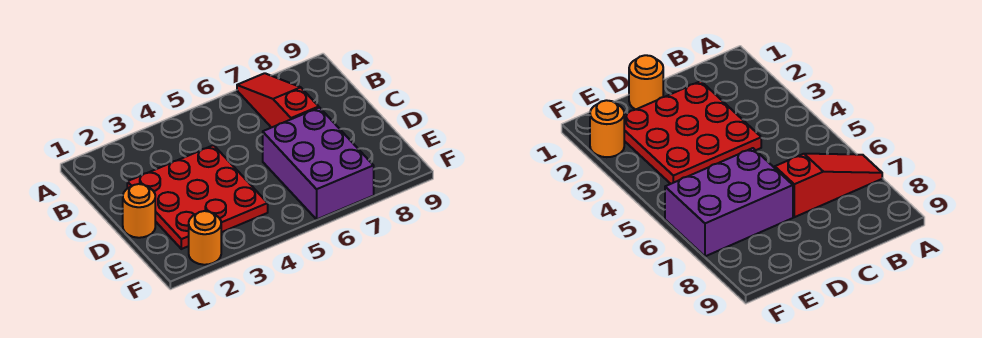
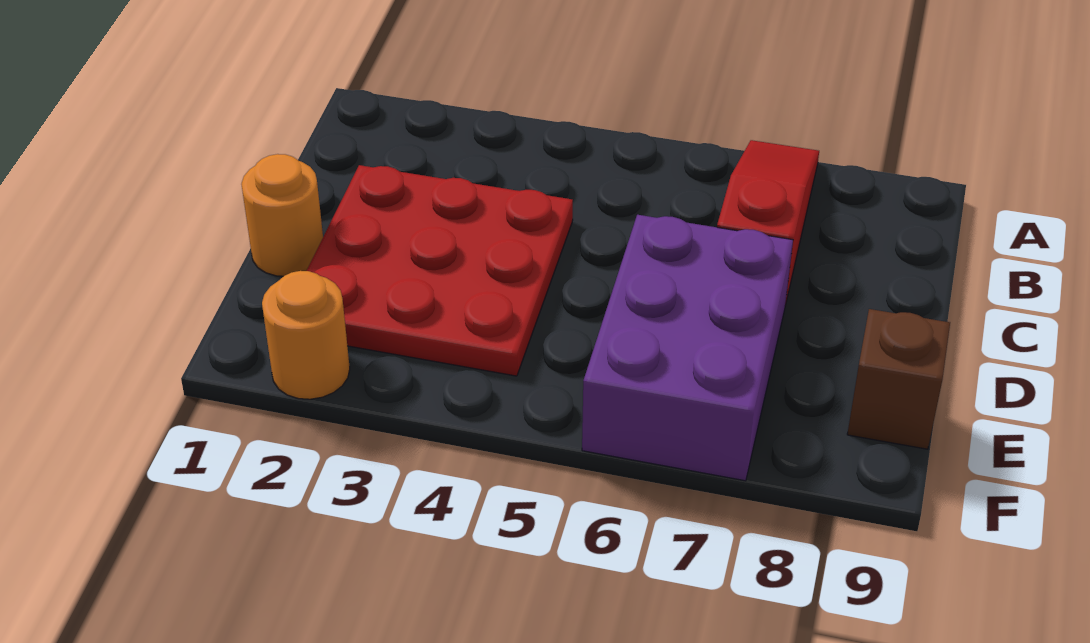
none -> brown 1x1 brick [847,309,950,449]

